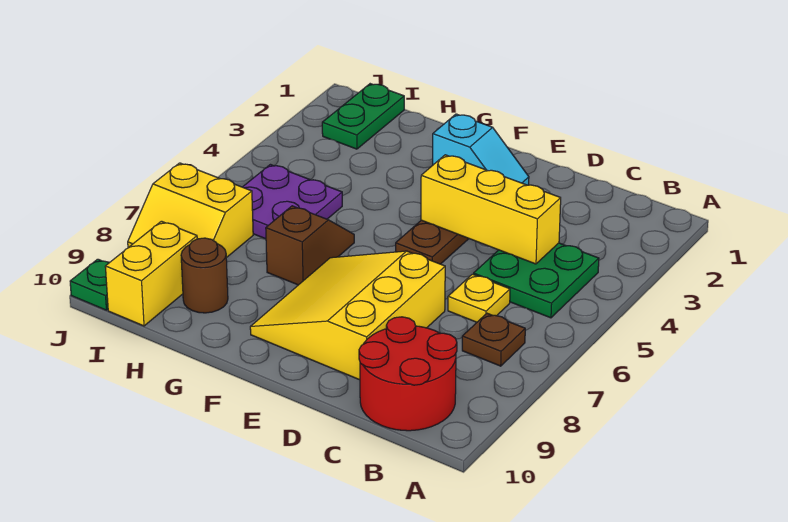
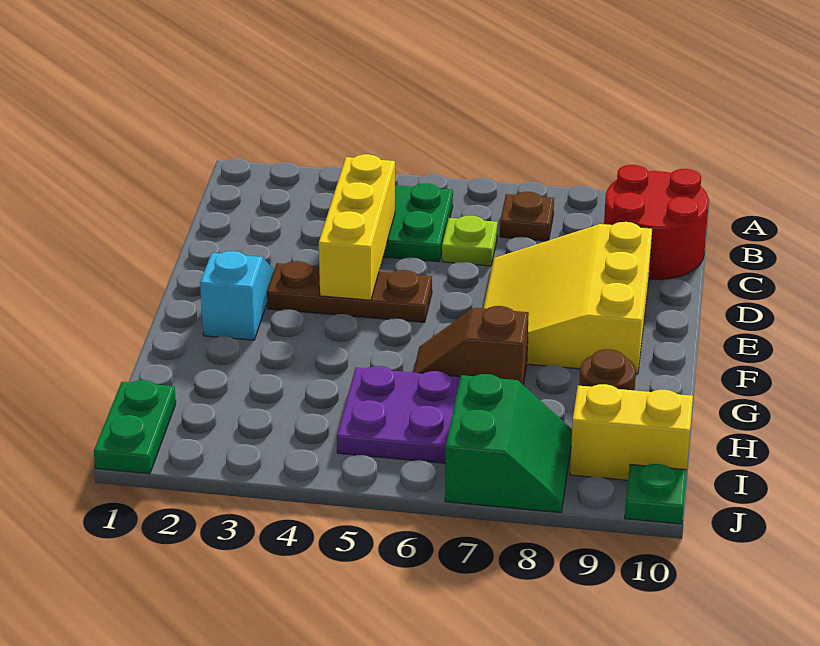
yellow 1x1 plate [448,274,510,322] -> lime 1x1 plate [442,216,498,266]
yellow 3x3 slope [250,251,445,380] -> yellow 3x3 slope turned to [484,222,652,374]
green 1x2 plate [322,84,404,149] -> green 1x2 plate turned to [94,380,176,474]
yellow 2x2 slope [128,163,253,258] -> green 2x2 slope [445,374,572,513]

